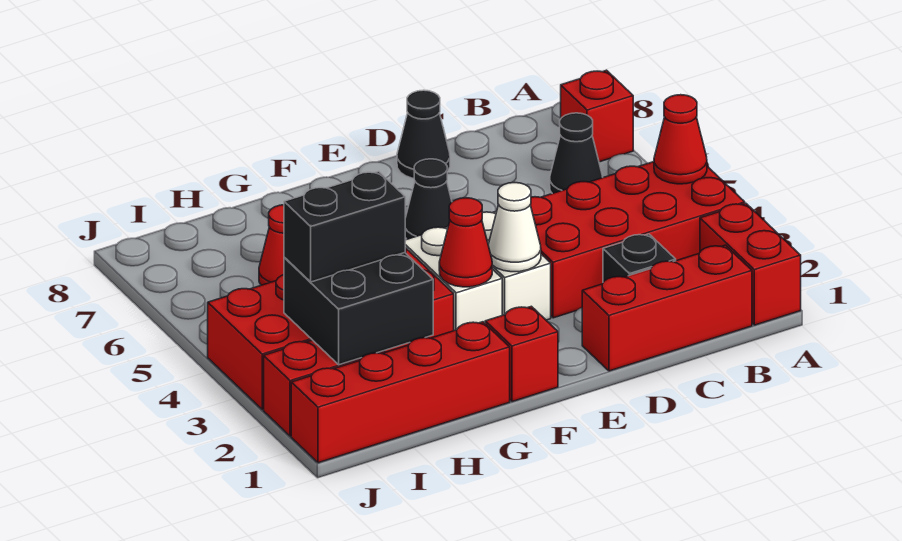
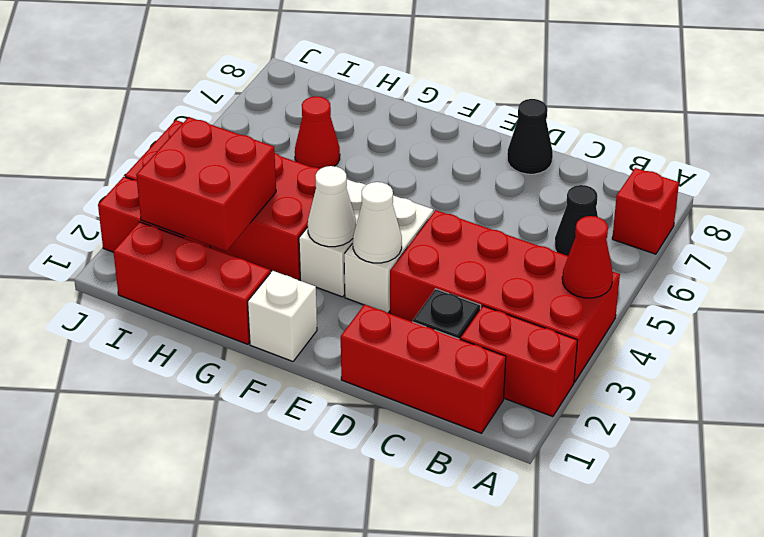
red 1x2 brick [700,203,801,325] -> red 1x2 brick turned to [461,306,577,417]
black 1x1 cone [405,159,452,239] -> none
red 1x1 brick [485,306,558,402] -> white 1x1 brick [248,271,317,361]
red 1x1 cone [439,198,492,287] -> white 1x1 cone [308,166,356,247]
red 1x4 brick [291,322,510,463] -> red 1x3 brick [113,222,270,344]
black 2x2 brick [284,253,433,365] -> red 2x2 brick [136,117,276,251]
black 1x2 brick [284,172,405,282] -> none

